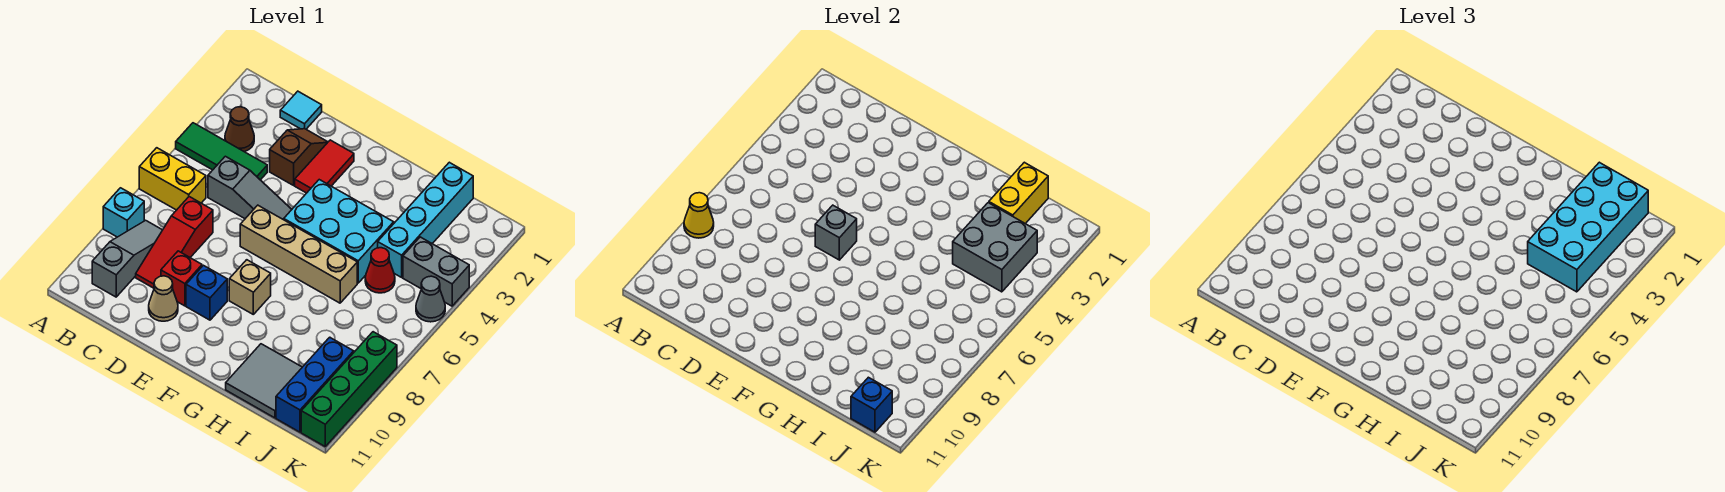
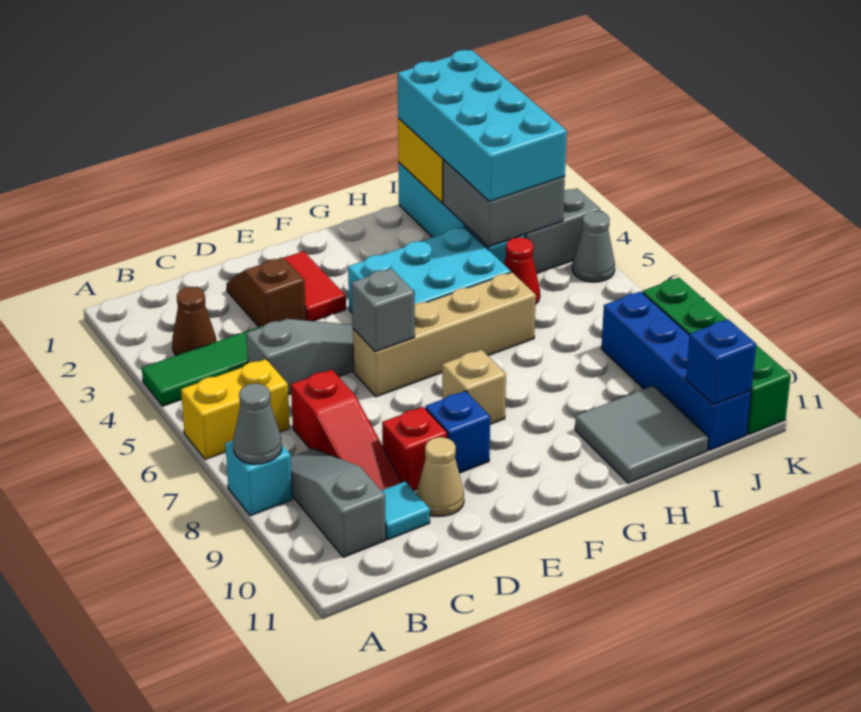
yellow 1x1 cone [684,193,714,238] -> grey 1x1 cone [233,383,282,464]
cyan 1x1 tile [280,91,322,129] -> cyan 1x1 tile moved to [381,481,430,540]
blue 1x3 brick [276,337,354,432] -> blue 1x4 brick [601,291,751,451]

